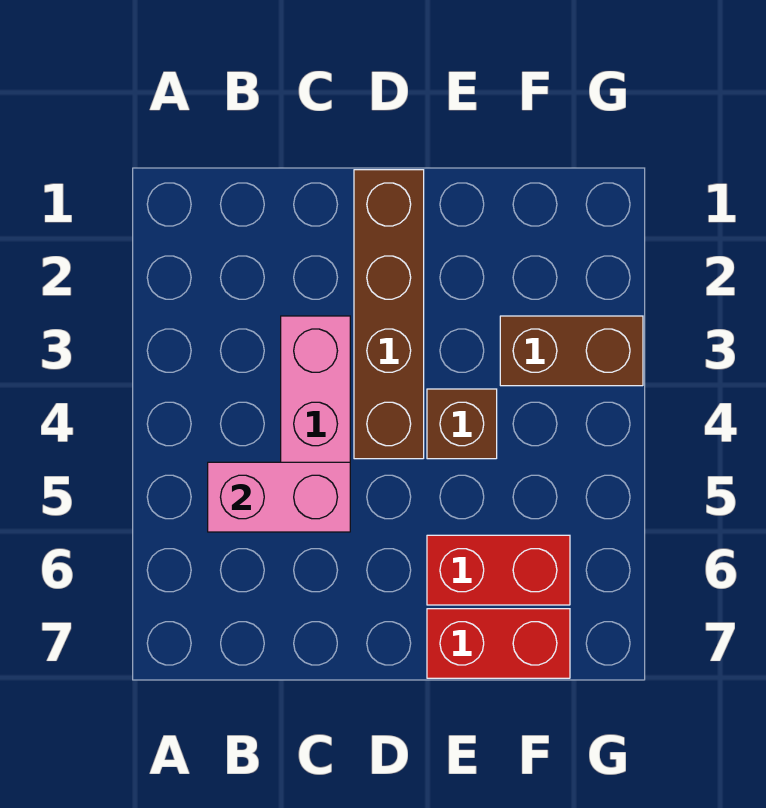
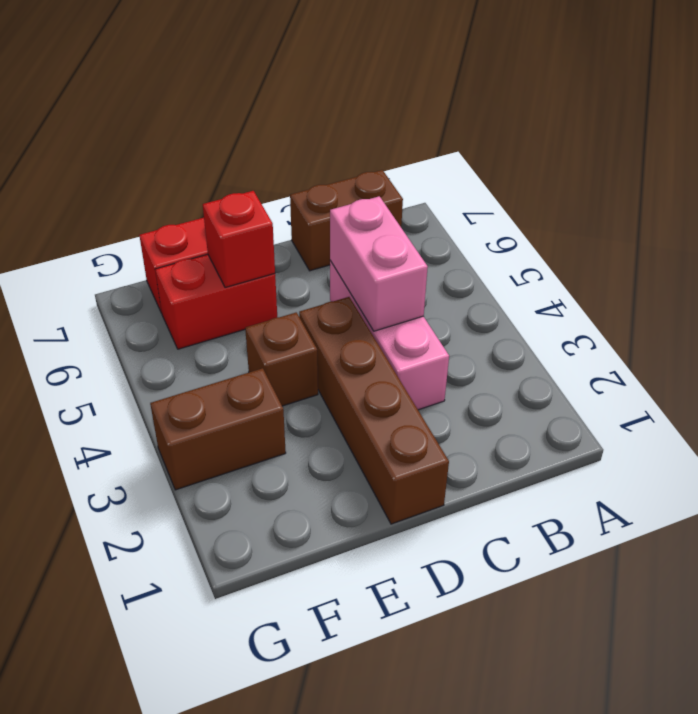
pink 1x2 brick [208,462,350,532] -> pink 1x2 brick turned to [330,196,428,331]
none -> brown 1x2 brick [290,170,403,271]
none -> red 1x1 brick [203,191,275,288]

